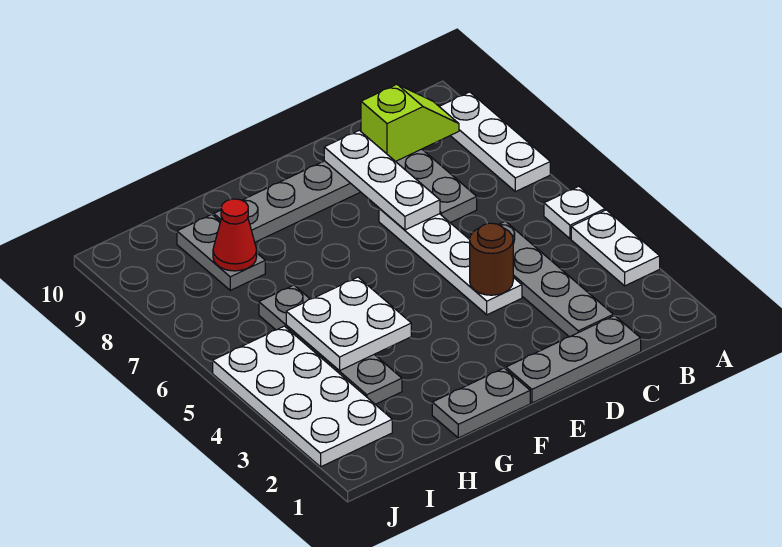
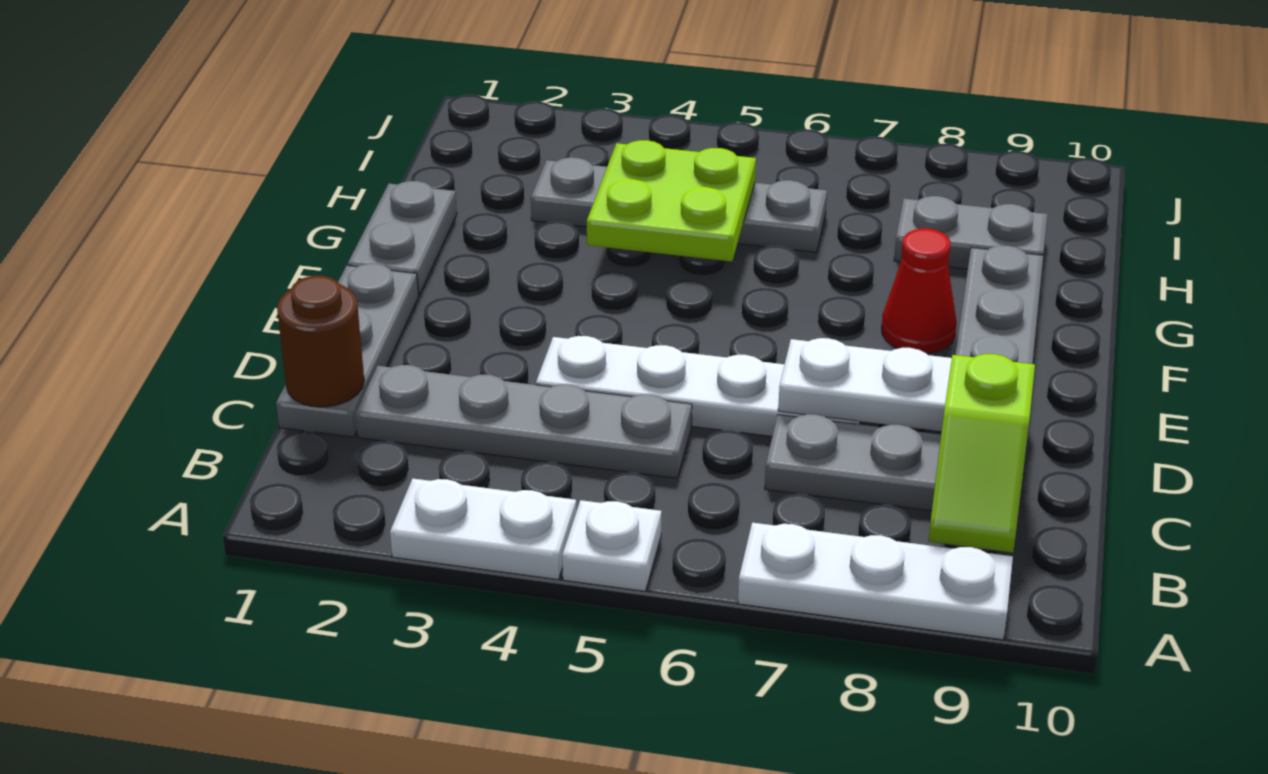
brown 1x1 round brick [470,223,513,295] -> brown 1x1 round brick moved to [277,276,364,407]
white 2x2 plate [286,277,411,371] -> lime 2x2 plate [587,140,756,261]
red 1x1 cone [213,199,257,271] -> red 1x1 cone moved to [881,229,957,354]
white 2x4 plate [213,326,392,467] -> none

